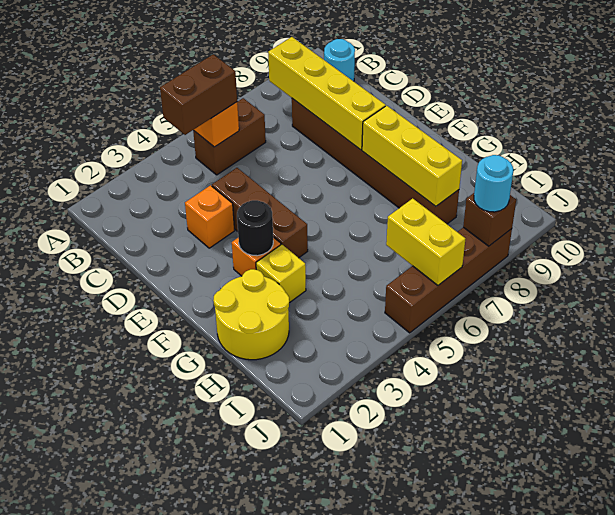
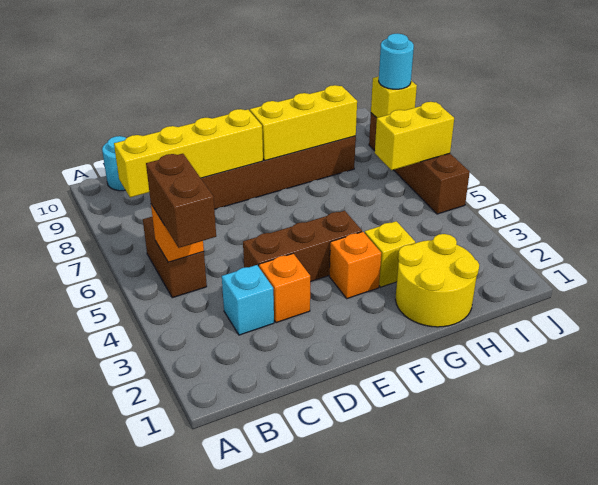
none -> cyan 1x1 brick [222,265,274,335]
black 1x1 round brick [237,200,273,256] -> none
brown 1x1 brick [463,193,516,246] -> yellow 1x1 brick [371,77,417,118]

